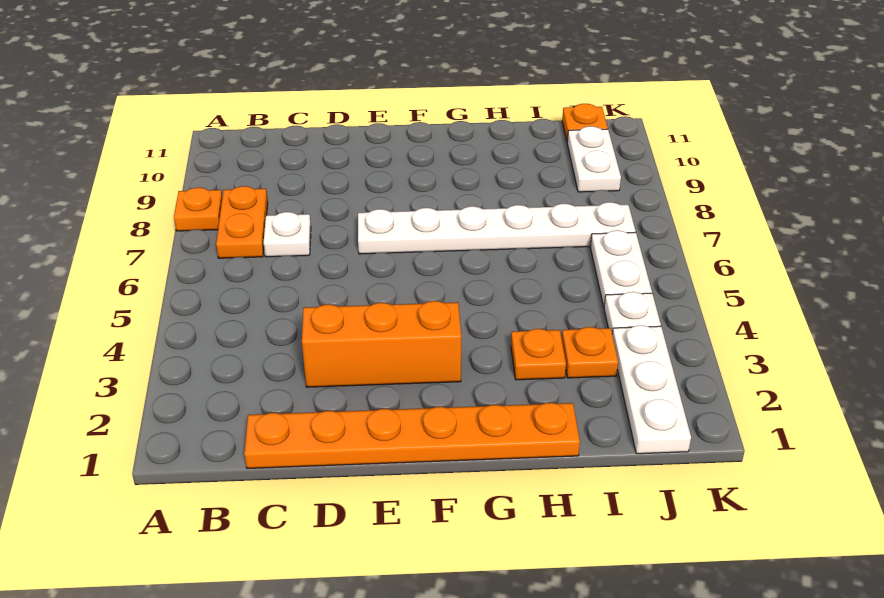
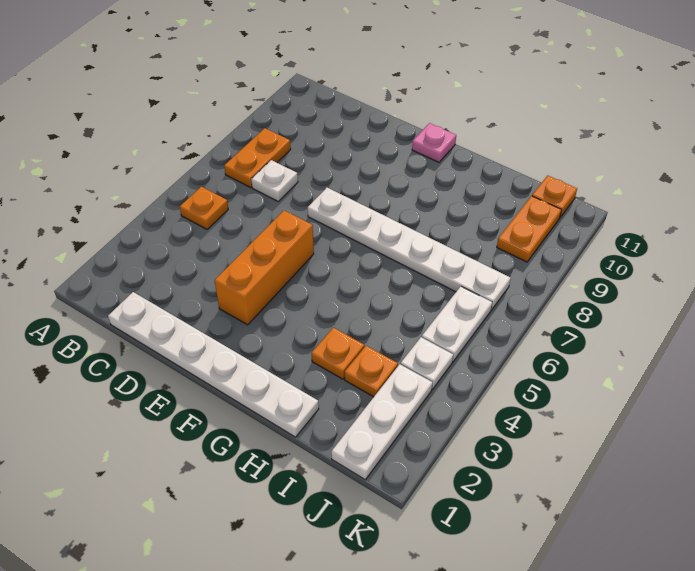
orange 1x1 plate [174,187,222,231] -> orange 1x1 plate moved to [180,187,228,229]
orange 1x6 plate [244,403,580,468] -> white 1x6 plate [108,292,319,437]
orange 1x3 brick [302,301,461,387] -> orange 1x3 brick turned to [215,210,314,325]
none -> pink 1x1 plate [412,123,456,162]
white 1x2 plate [567,126,621,192] -> orange 1x2 plate [497,196,561,262]

